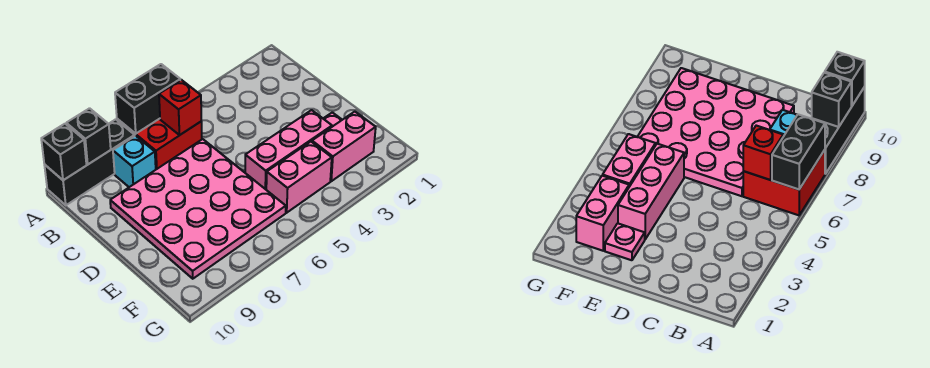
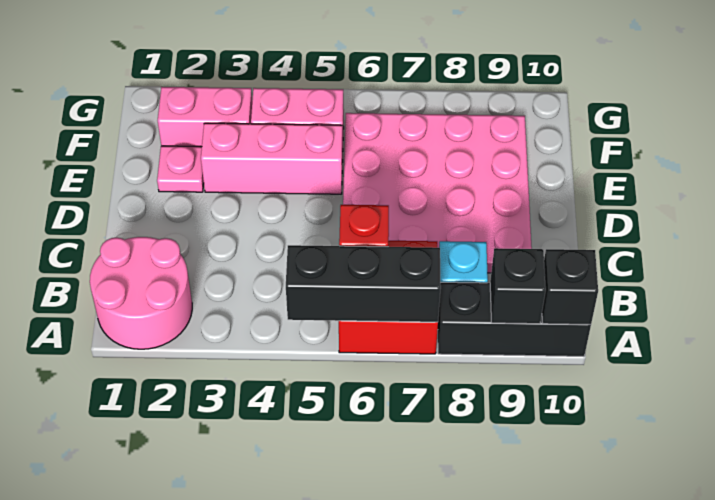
none -> pink 2x2 round brick [90,237,192,349]
black 1x2 brick [115,64,180,134] -> black 1x3 brick [286,245,441,322]

